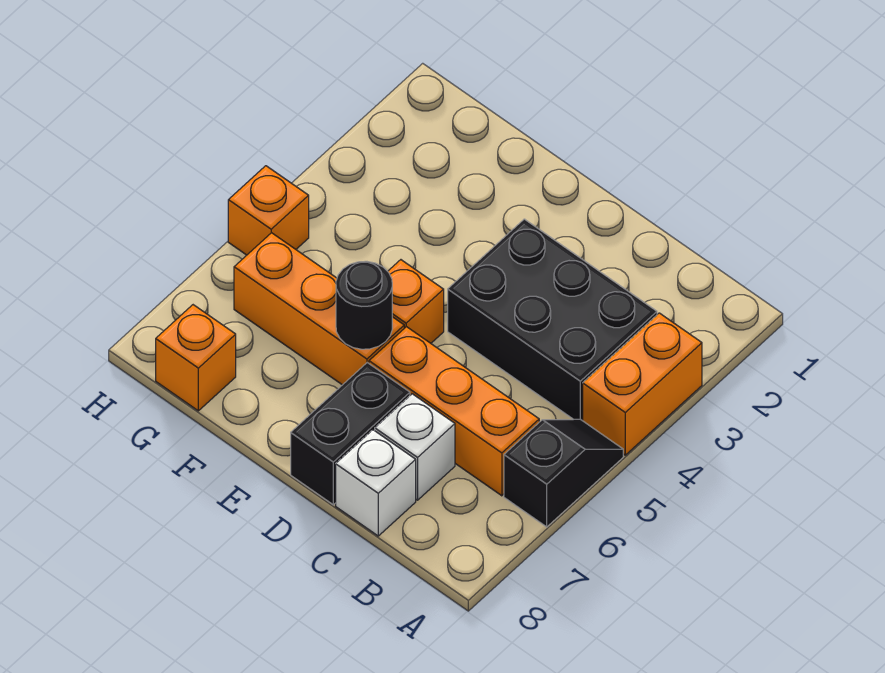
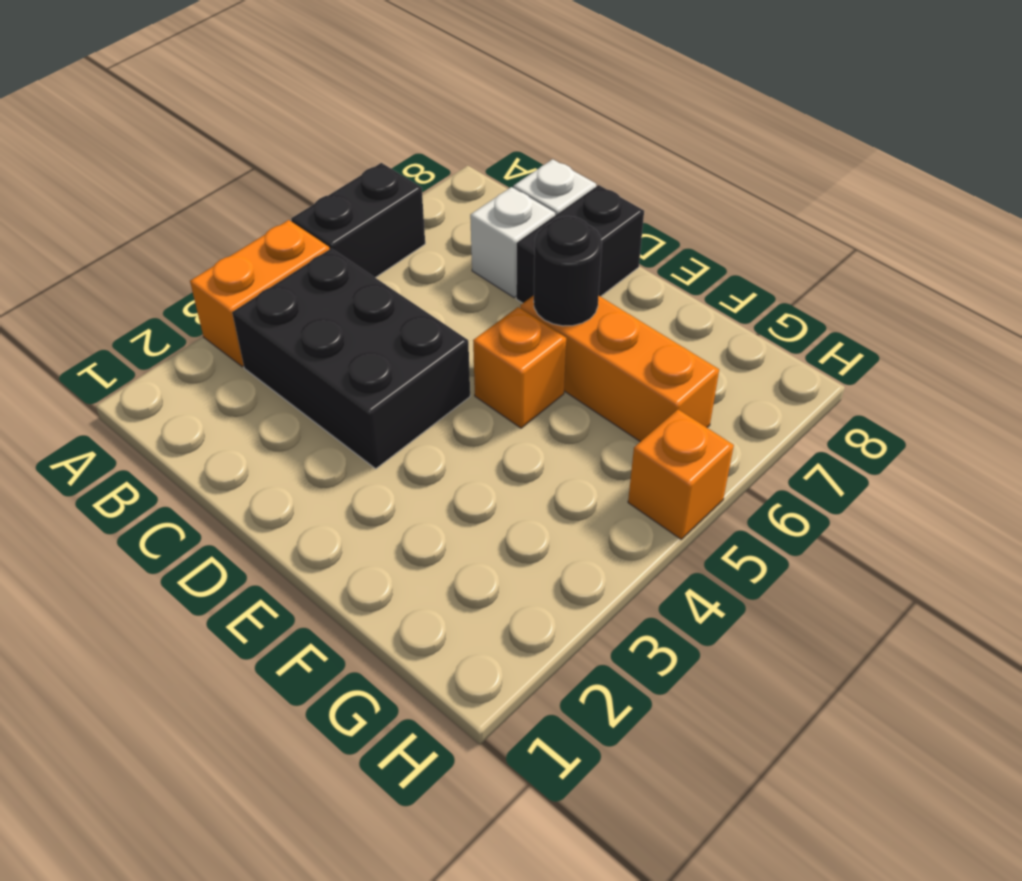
black 1x2 slope [504,419,623,527] -> black 1x2 brick [291,163,425,278]
orange 1x3 brick [369,327,539,496] -> none
orange 1x1 brick [156,305,236,411] -> none

